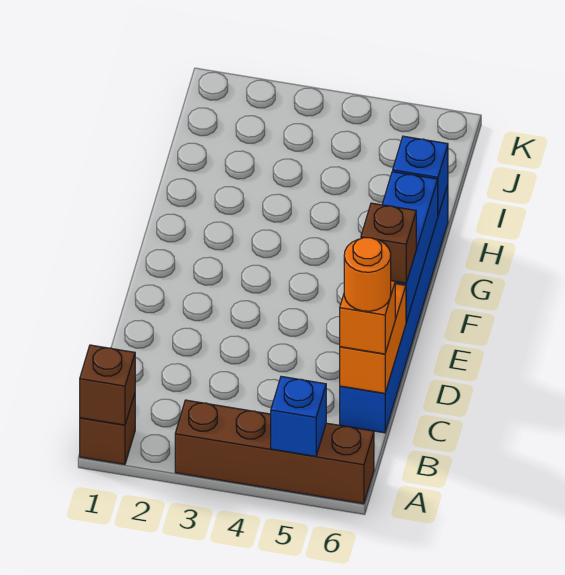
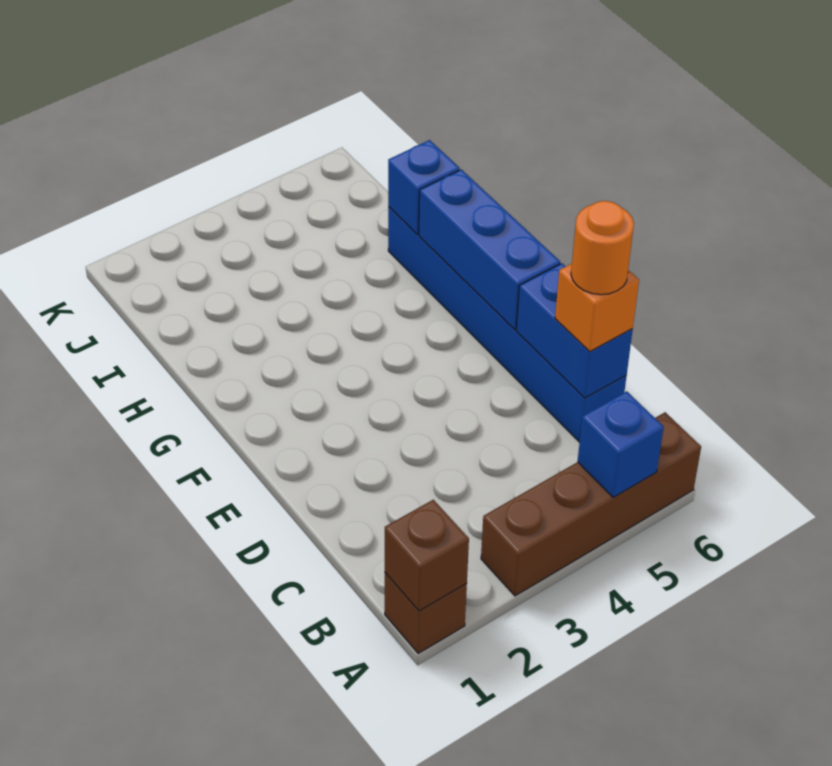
orange 1x2 brick [340,284,406,393] -> blue 1x2 brick [516,263,633,398]
brown 1x1 brick [361,203,416,283] -> none

